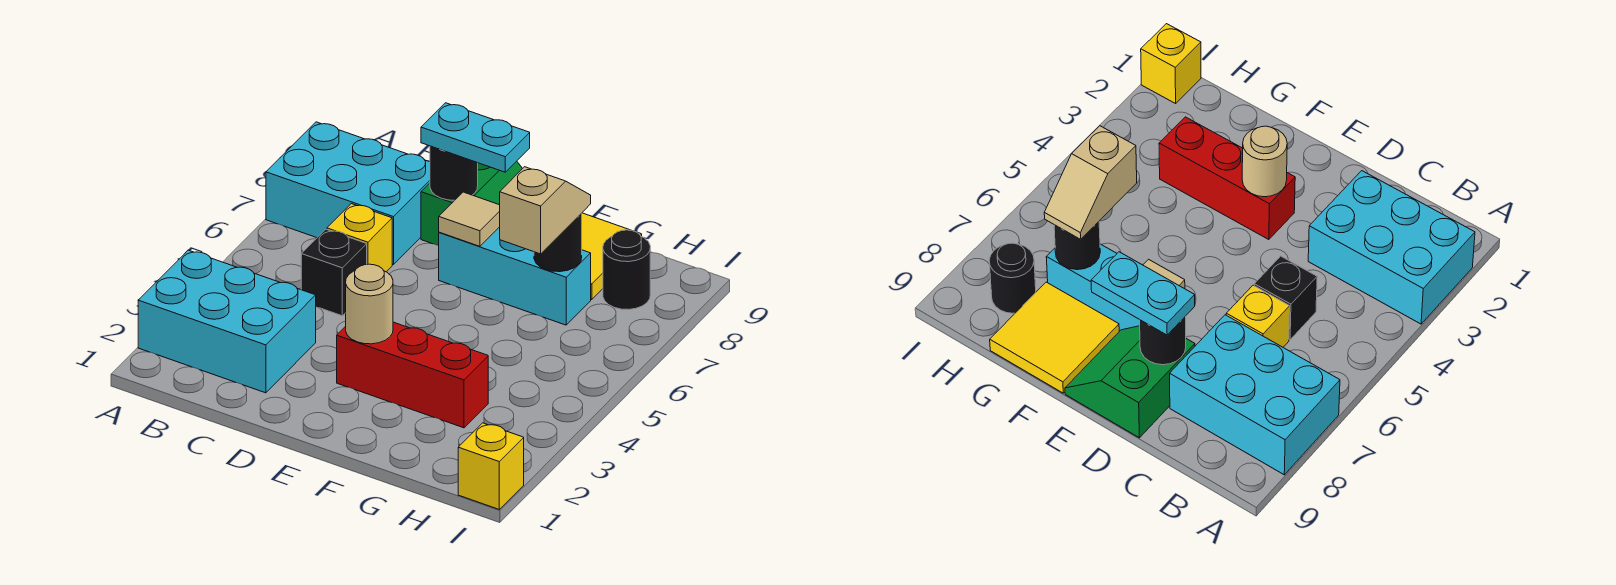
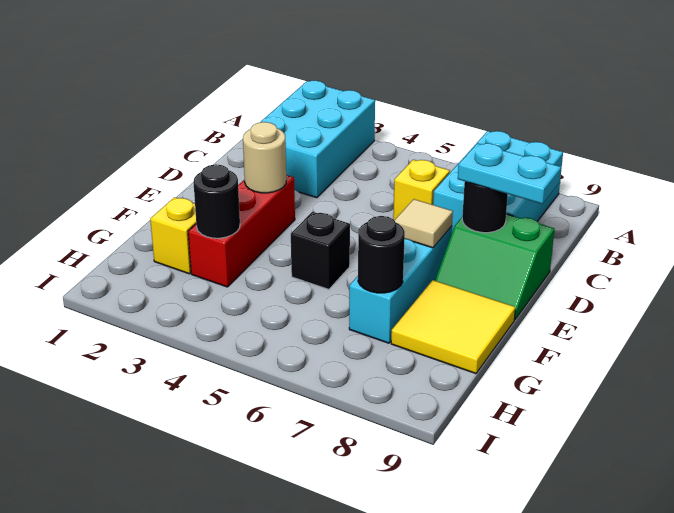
black 1x1 brick [301,229,367,316] -> black 1x1 brick moved to [291,212,350,290]
cyan 1x2 plate [421,103,530,172] -> cyan 1x2 plate turned to [458,143,561,204]
tan 1x2 slope [500,167,591,254] -> none
black 1x1 round brick [603,230,650,310] -> black 1x1 round brick moved to [194,164,240,238]
yellow 1x1 brick [458,423,524,509] -> yellow 1x1 brick moved to [150,197,196,274]

